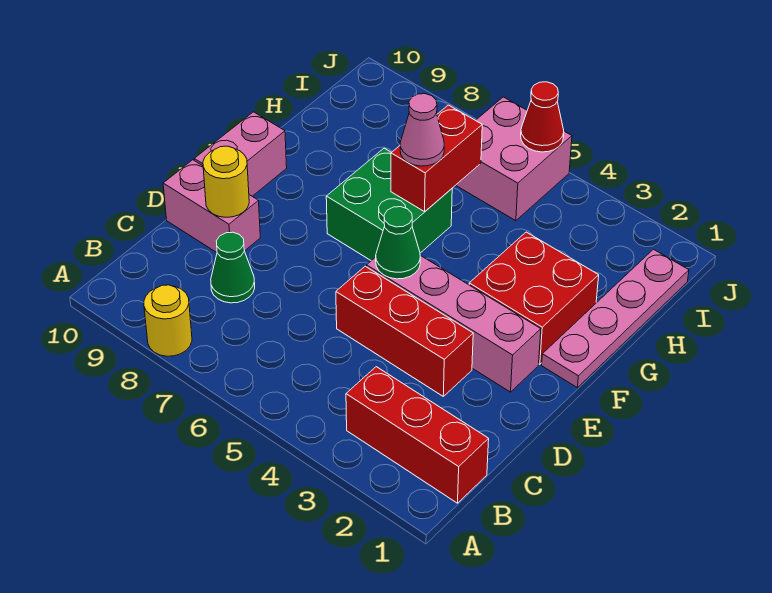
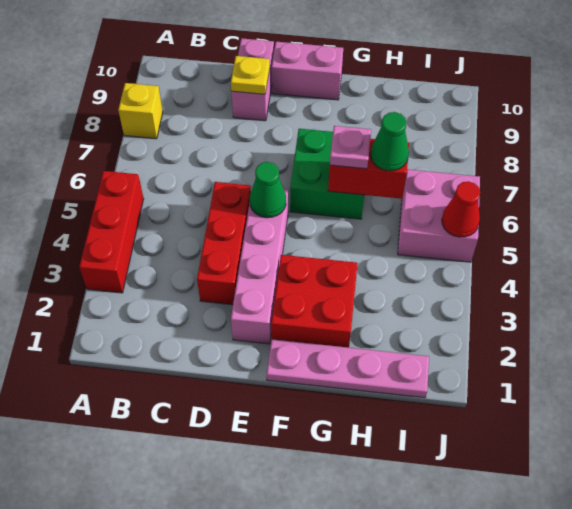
yellow 1x1 round brick [144,285,192,356] -> yellow 1x1 brick [118,83,163,139]
red 1x3 brick [346,367,489,503] -> red 1x3 brick moved to [79,171,144,293]
green 1x1 cone [211,232,255,303] -> green 1x1 cone moved to [371,112,409,171]
yellow 1x1 round brick [203,146,249,217] -> yellow 1x1 plate [231,56,270,94]
pink 1x1 cone [400,94,444,166] -> pink 1x1 plate [330,126,371,169]

